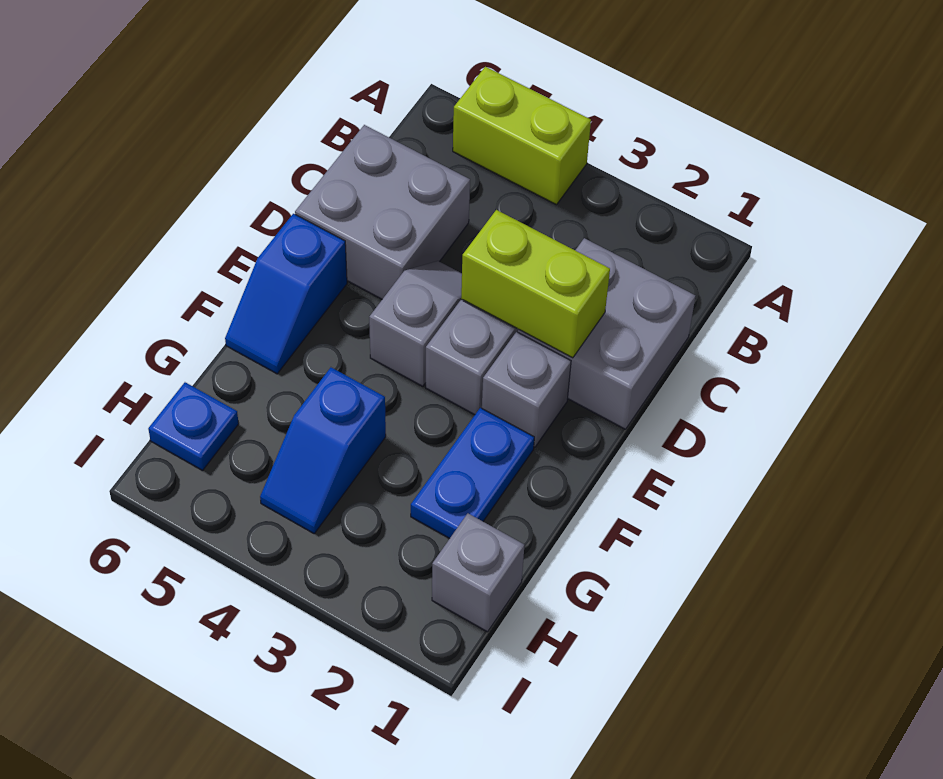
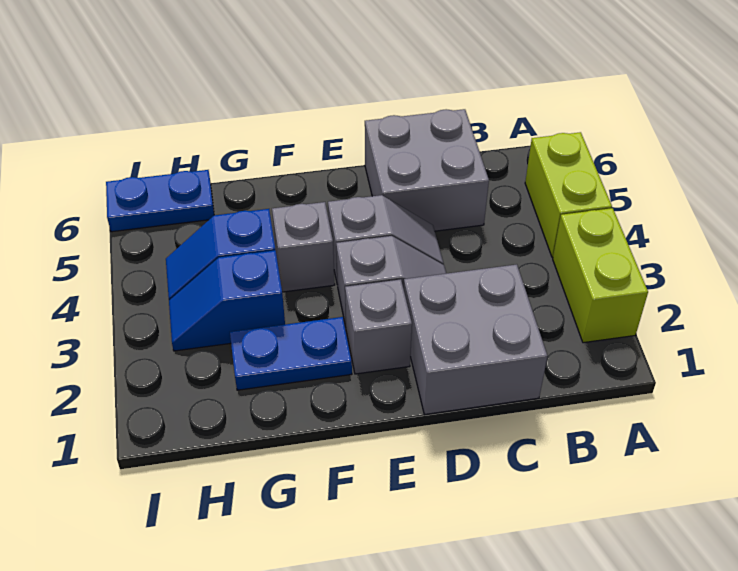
lime 1x2 brick [461,210,610,358] -> lime 1x2 brick moved to [553,208,648,343]
blue 1x2 slope [225,214,347,374] -> blue 1x2 slope moved to [169,250,285,351]
grey 1x1 brick [432,514,524,632] -> grey 1x1 brick moved to [272,202,335,292]
blue 1x1 plate [148,382,239,470] -> blue 1x2 plate [106,170,214,232]

